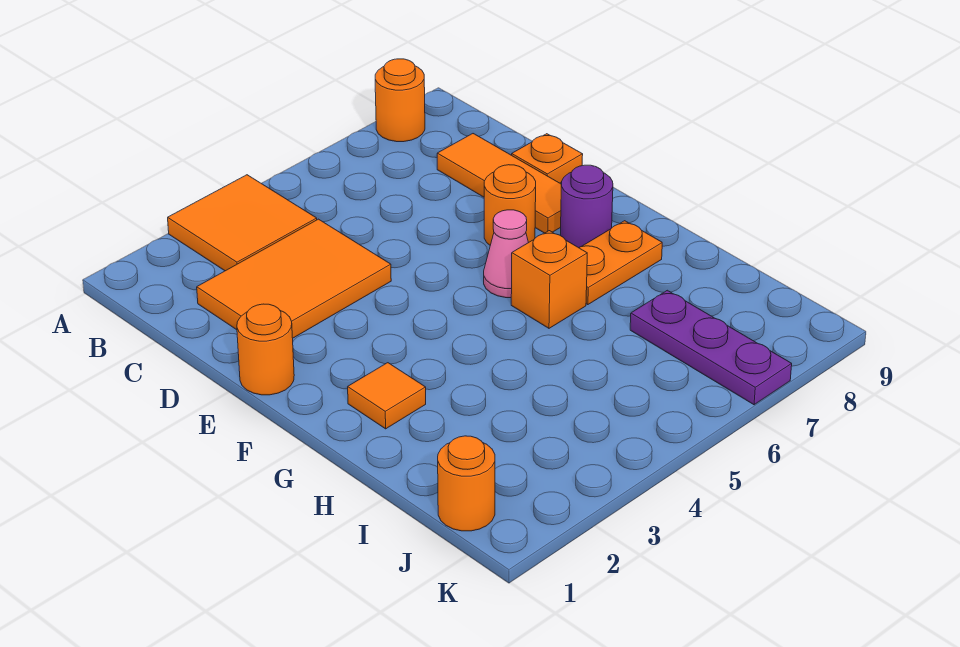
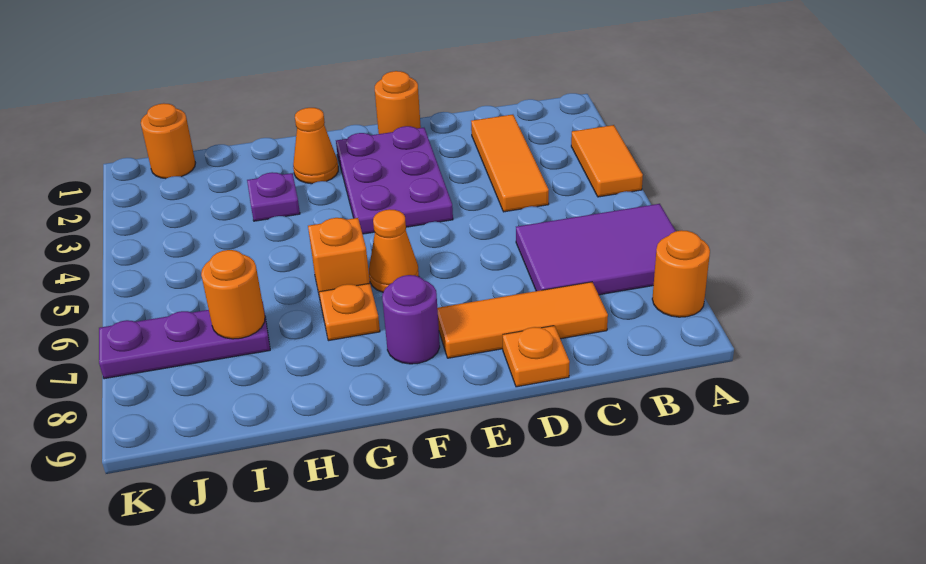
orange 2x2 tile [168,175,317,271] -> orange 1x2 tile [571,125,643,197]
none -> purple 2x3 tile [516,204,676,295]
orange 2x3 tile [197,219,391,338] -> orange 1x3 tile [471,115,549,212]
none -> purple 2x3 plate [336,126,453,234]
orange 1x1 round brick [484,165,536,245] -> orange 1x1 round brick moved to [201,250,265,339]
pink 1x1 cone [484,210,528,298] -> orange 1x1 cone [369,209,419,292]
orange 1x1 tile [348,363,426,429] -> orange 1x1 cone [293,108,338,184]
orange 1x2 plate [579,221,662,305] -> orange 1x1 plate [319,283,380,341]
none -> purple 1x1 plate [247,172,300,221]

